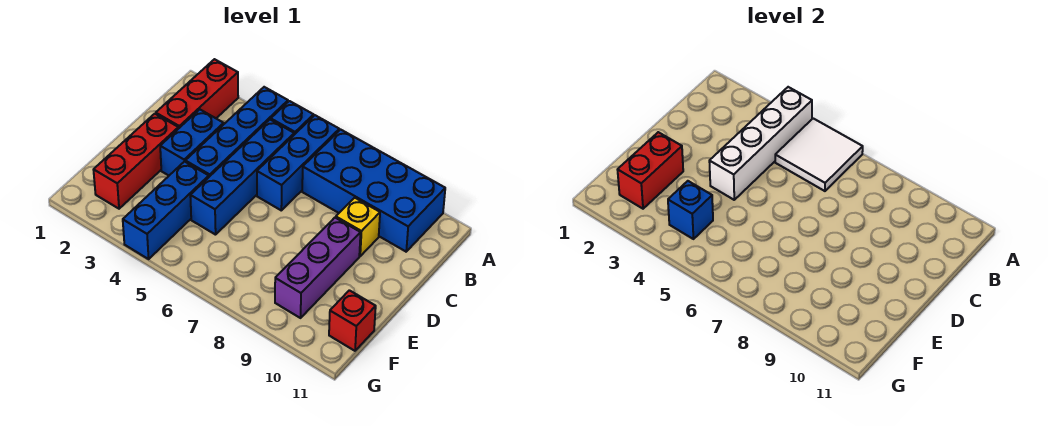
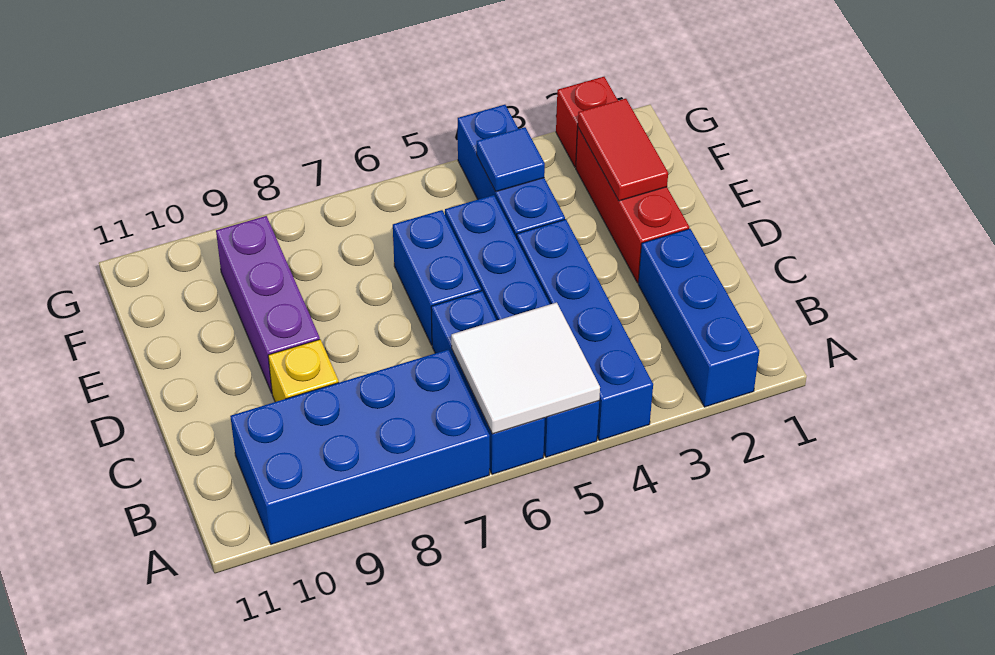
red 1x3 brick [156,59,238,129] -> blue 1x3 brick [638,229,759,407]
white 1x4 brick [709,87,812,200] -> none
blue 1x2 brick [160,109,224,176] -> blue 1x2 brick moved to [393,210,481,345]
red 1x2 brick [617,132,683,209] -> red 1x2 tile [578,99,668,201]
blue 1x1 brick [668,181,713,239] -> blue 1x1 tile [477,127,545,192]
red 1x1 brick [329,290,376,351] -> red 1x1 brick moved to [556,77,618,167]

